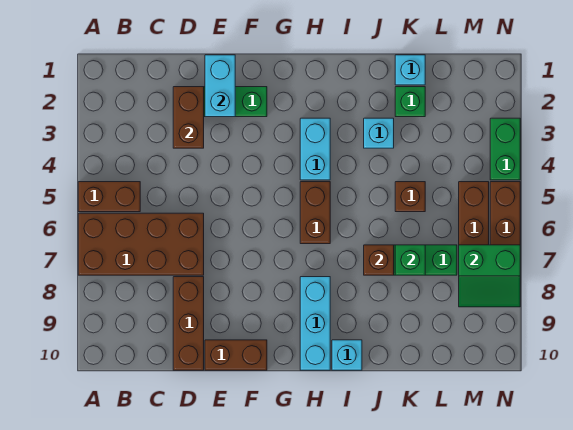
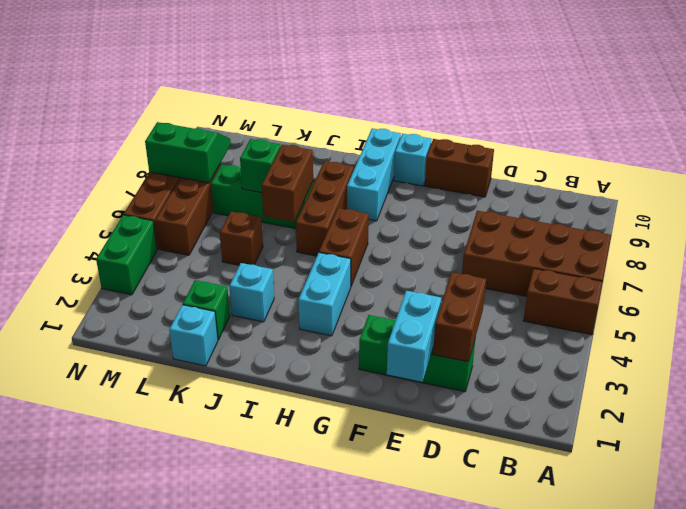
brown 1x3 brick [173,277,204,370] -> brown 1x3 brick moved to [296,161,354,256]
cyan 1x1 brick [332,340,362,370] -> cyan 1x1 brick moved to [394,134,432,186]
brown 1x1 brick [364,245,394,275] -> brown 1x2 brick [262,145,313,222]

